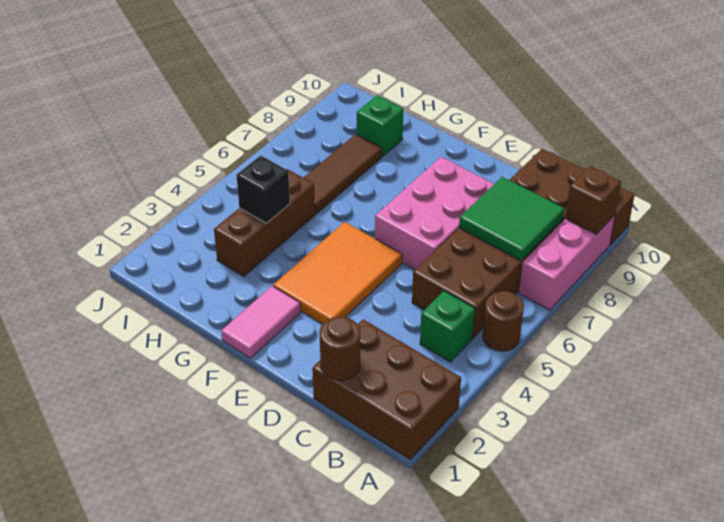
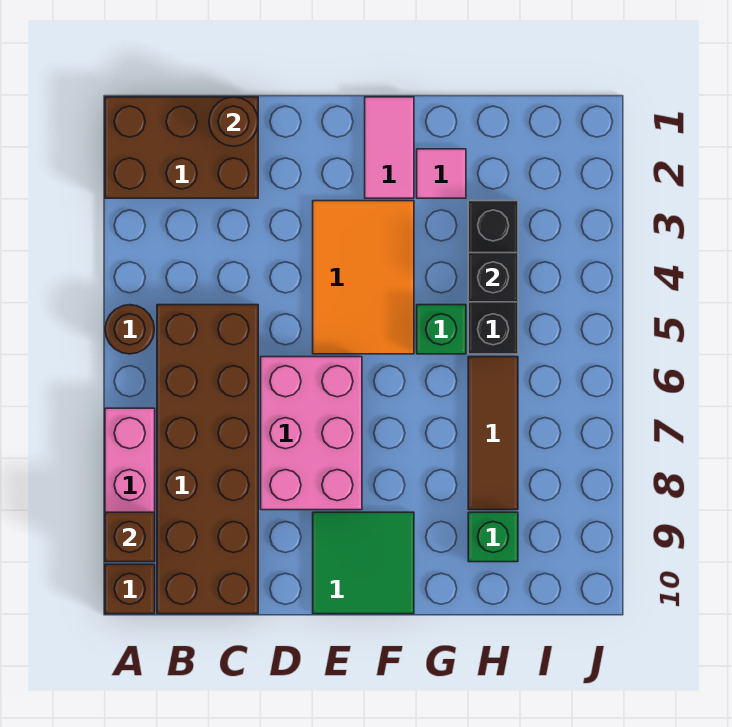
green 1x1 brick [420,291,475,362] -> green 1x1 brick moved to [417,305,466,354]
green 2x2 tile [459,177,564,261] -> green 2x2 tile moved to [313,512,414,614]
none -> pink 1x1 tile [417,149,466,198]
brown 1x3 brick [214,169,315,276] -> black 1x3 brick [468,201,518,354]

